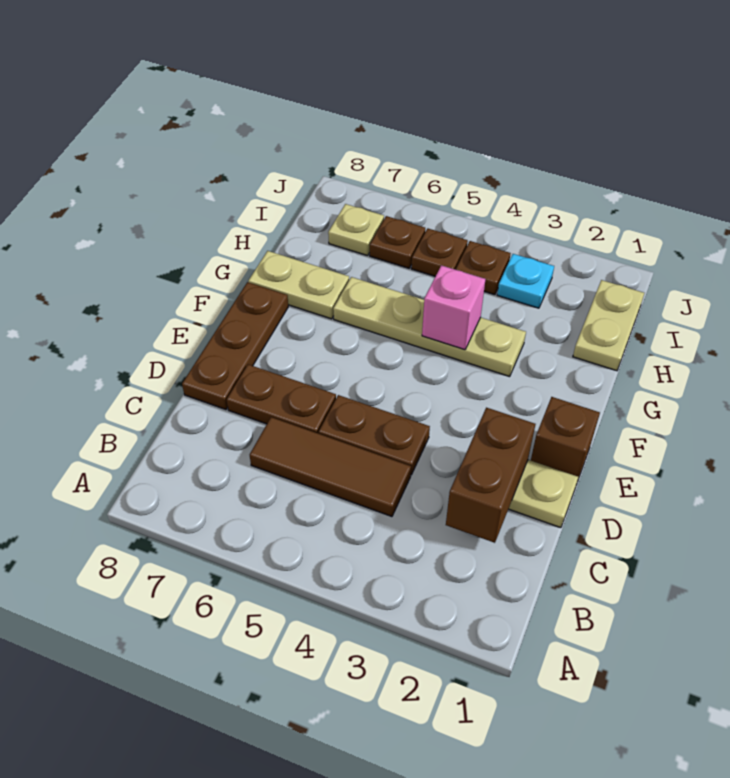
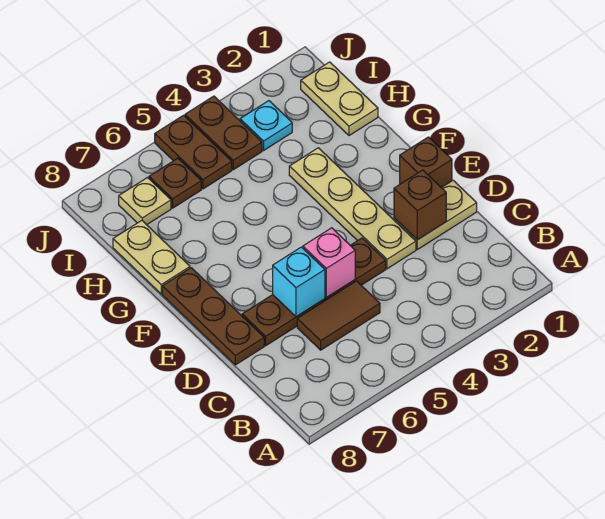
brown 1x2 brick [446,408,535,543] -> brown 1x1 brick [394,170,446,240]
brown 1x3 tile [250,417,411,517] -> brown 1x2 tile [297,281,380,350]
none -> cyan 1x1 brick [273,247,325,317]
tan 1x4 plate [333,277,526,377] -> tan 1x4 plate turned to [289,148,416,269]
pink 1x1 brick [422,265,486,350] -> pink 1x1 brick moved to [303,228,355,298]
tan 1x2 plate [248,251,349,319] -> tan 1x2 plate turned to [113,221,190,294]
brown 1x1 plate [455,241,511,295] -> brown 1x2 plate [185,96,262,170]
brown 1x1 plate [411,229,468,276] -> brown 1x2 plate [155,115,232,189]

